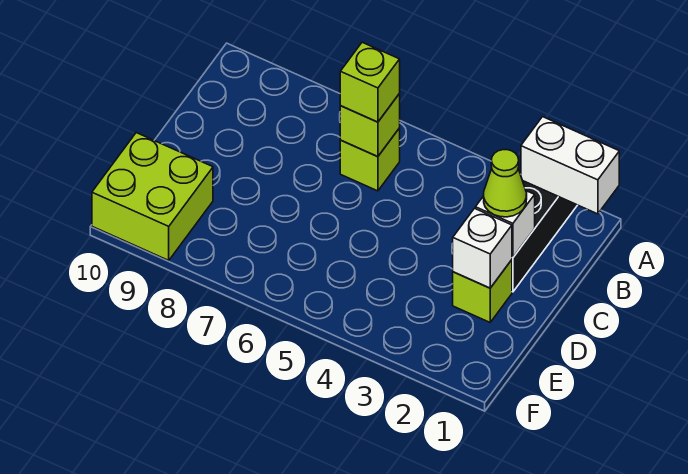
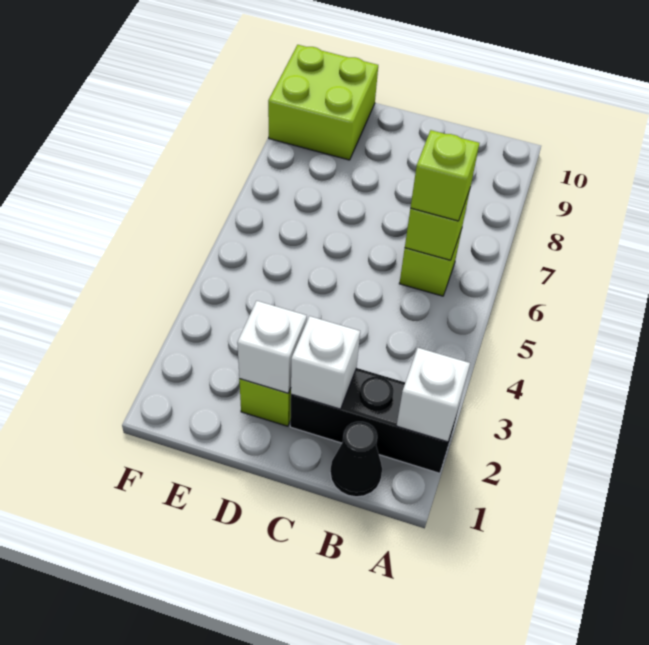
white 1x2 brick [521,117,619,214] -> white 1x1 brick [397,348,470,442]
none -> black 1x1 cone [330,422,382,497]
lime 1x1 cone [484,150,527,217] -> none

